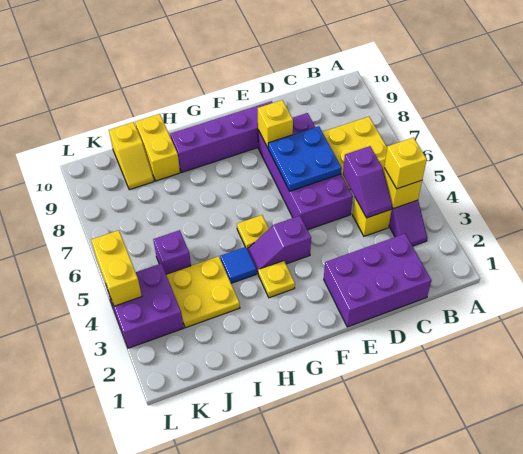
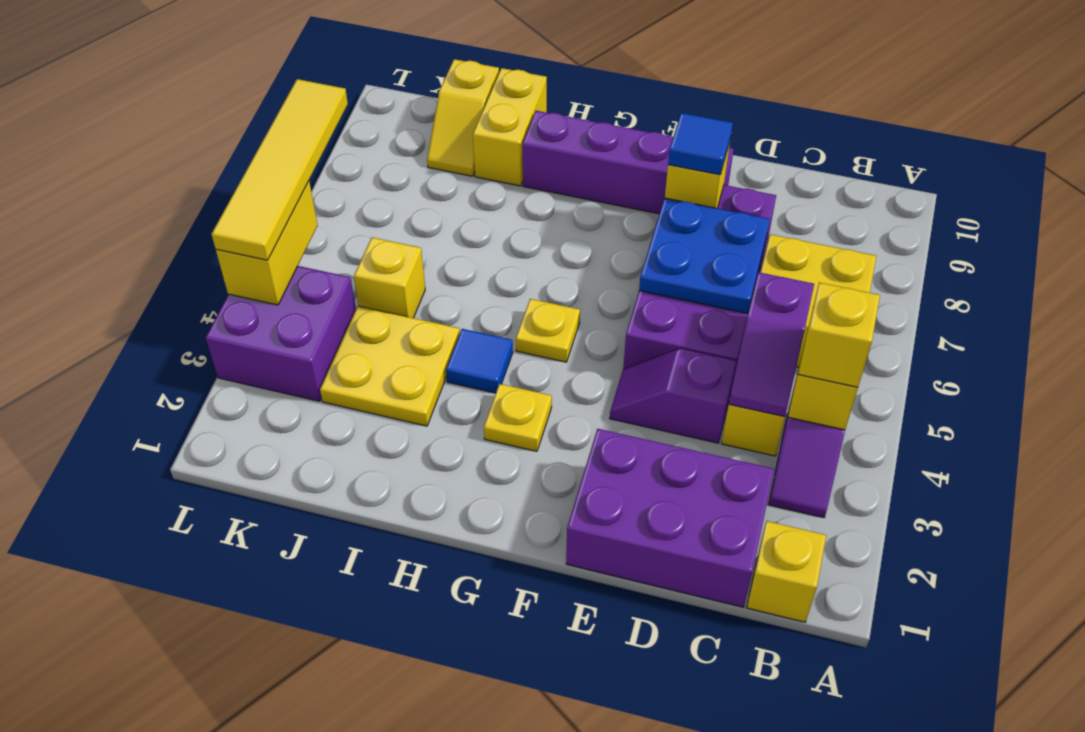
none -> yellow 1x1 brick [747,521,826,622]
none -> blue 1x1 tile [668,113,733,175]
purple 1x2 slope [248,216,311,273] -> purple 1x2 slope moved to [610,348,736,443]
purple 1x1 brick [153,230,191,274] -> yellow 1x1 brick [354,237,425,318]
none -> yellow 1x4 tile [212,79,348,260]

